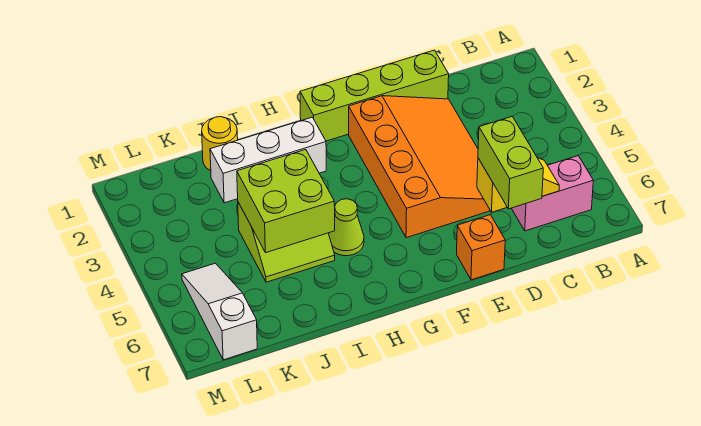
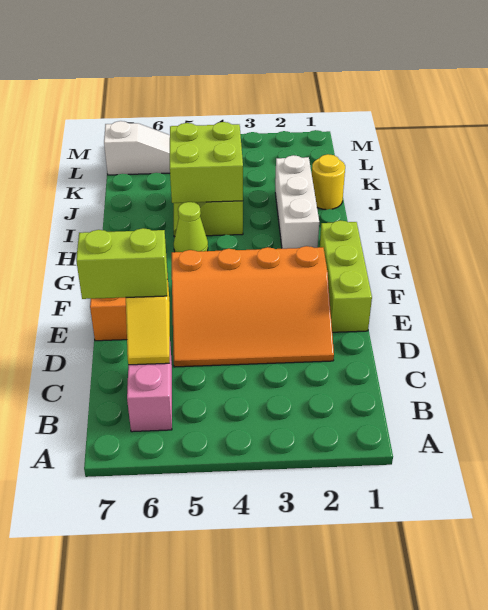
lime 1x4 brick [300,50,449,141] -> lime 1x3 brick [320,220,372,332]

